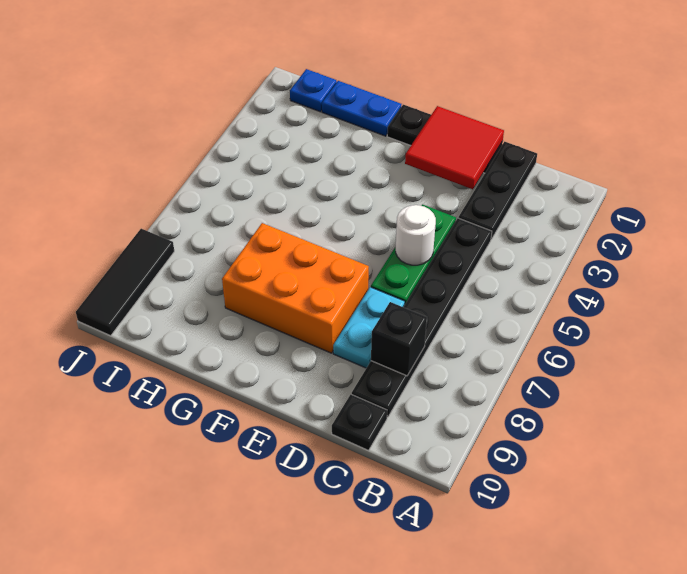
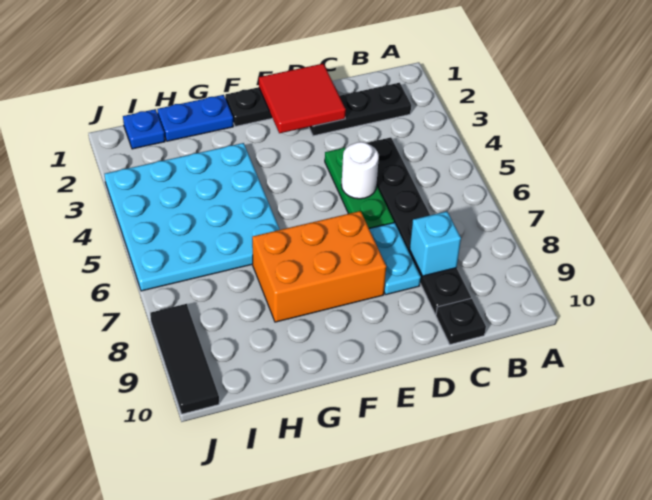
black 1x3 plate [458,142,537,239] -> black 1x3 plate turned to [309,83,411,136]
black 1x1 brick [371,302,427,376] -> cyan 1x1 brick [410,211,461,276]
none -> cyan 4x4 plate [105,143,280,291]

